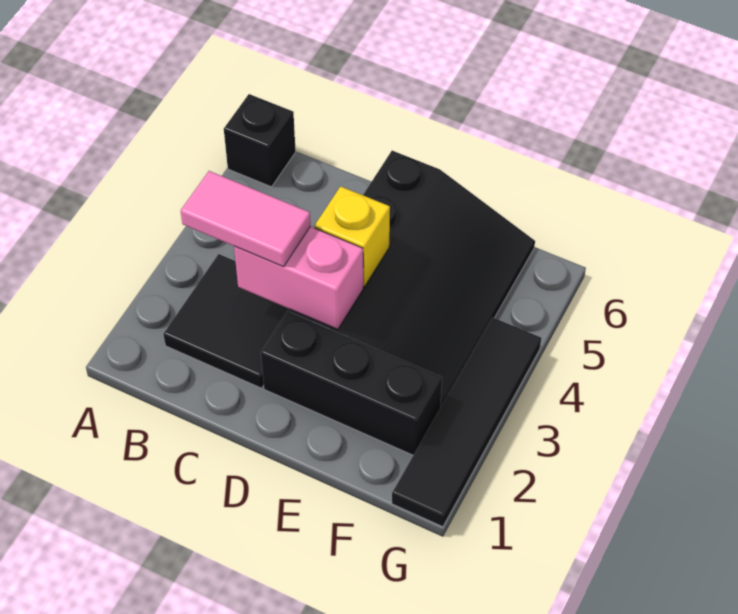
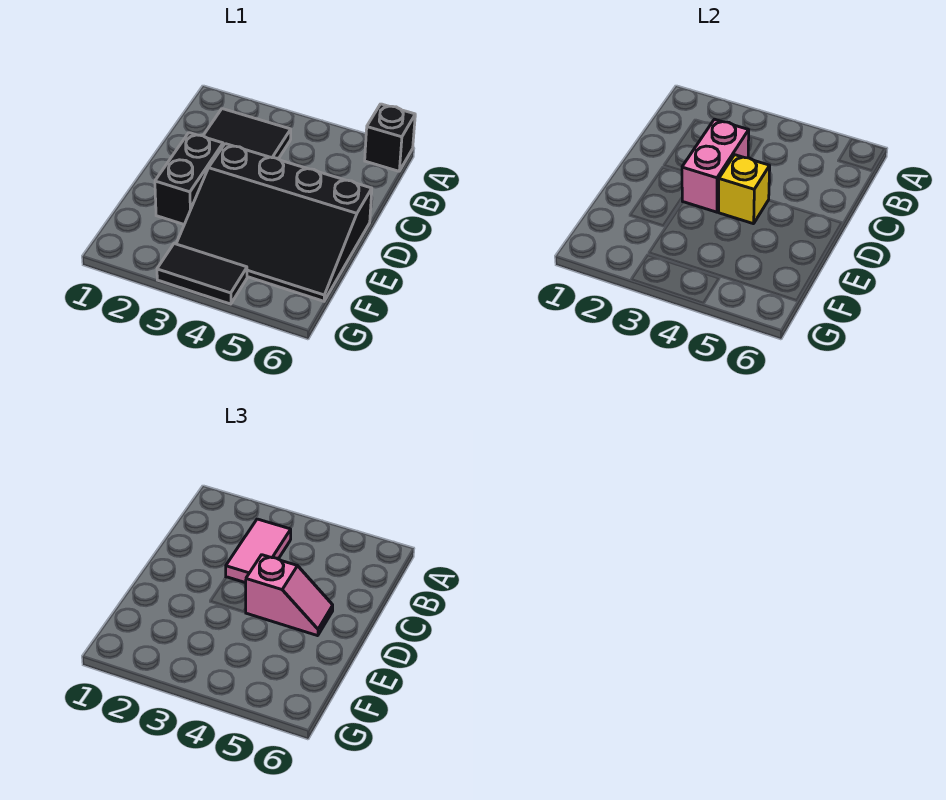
black 1x3 brick [261,311,442,455] -> black 1x2 brick [155,133,223,224]
none -> pink 1x2 slope [246,555,333,636]
black 1x4 tile [392,317,541,527] -> black 1x2 tile [157,244,247,304]

